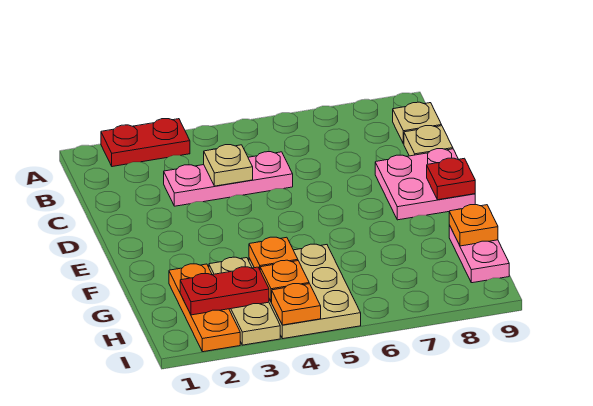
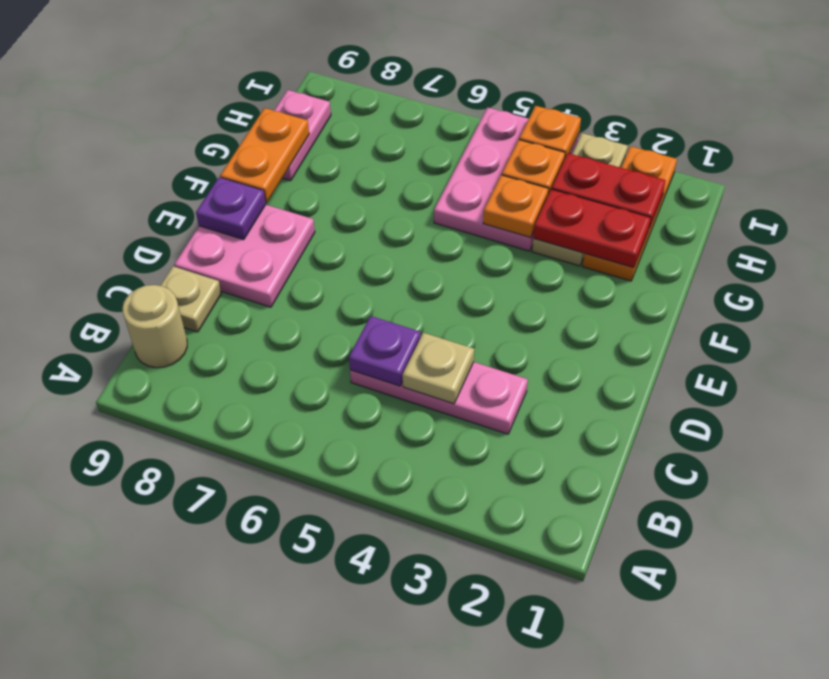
red 1x2 plate [101,119,190,167] -> red 1x2 plate moved to [533,189,651,268]
tan 1x1 plate [393,102,442,144] -> tan 1x1 round brick [123,285,187,368]
none -> purple 1x1 plate [349,316,421,386]
red 1x1 plate [427,158,475,200] -> purple 1x1 plate [196,177,266,240]
tan 2x3 plate [249,244,361,339] -> pink 2x3 plate [434,107,579,251]
orange 1x1 plate [449,205,498,246] -> orange 1x2 plate [220,108,309,202]

